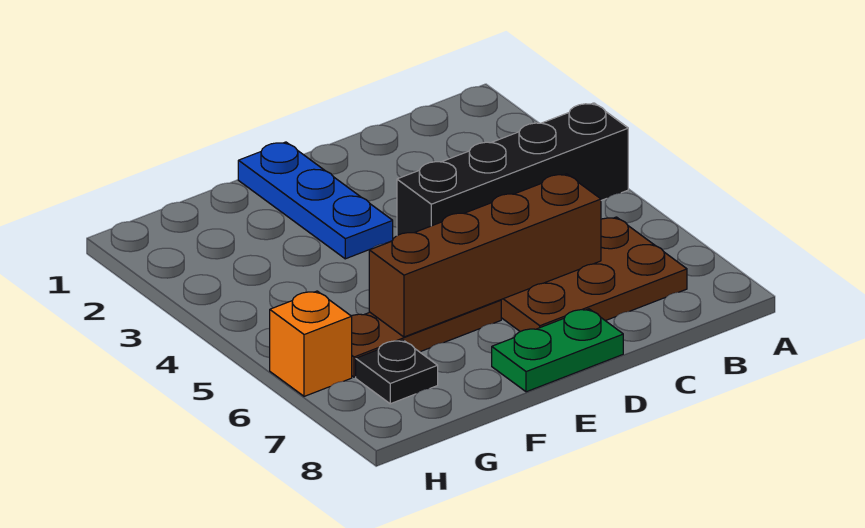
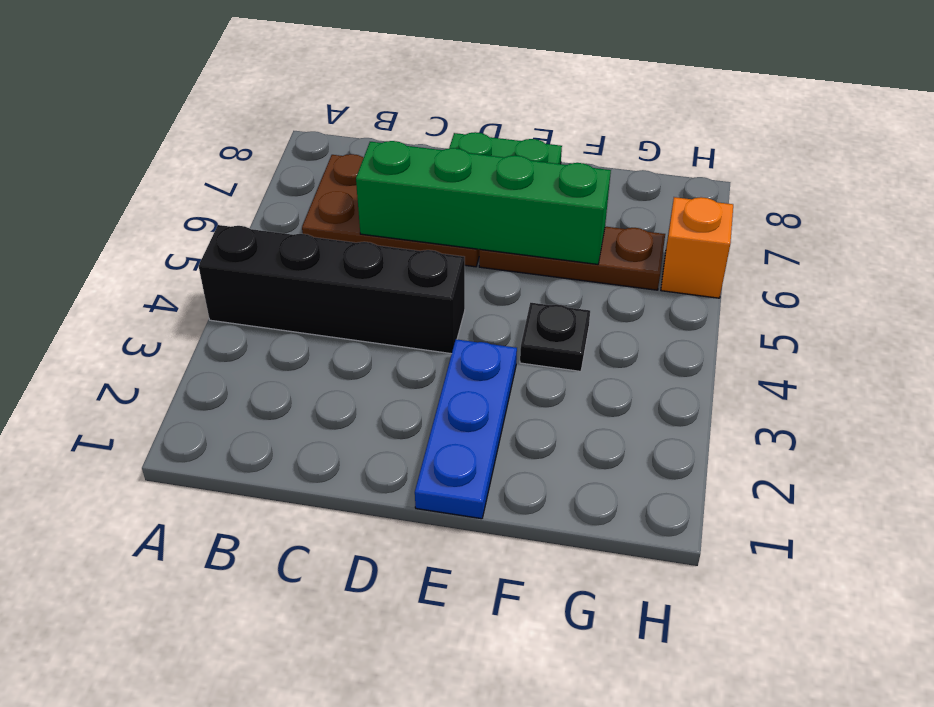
brown 1x4 brick [369,174,601,337] -> green 1x4 brick [356,141,611,264]
black 1x1 plate [356,340,438,404] -> black 1x1 plate moved to [520,303,590,371]

